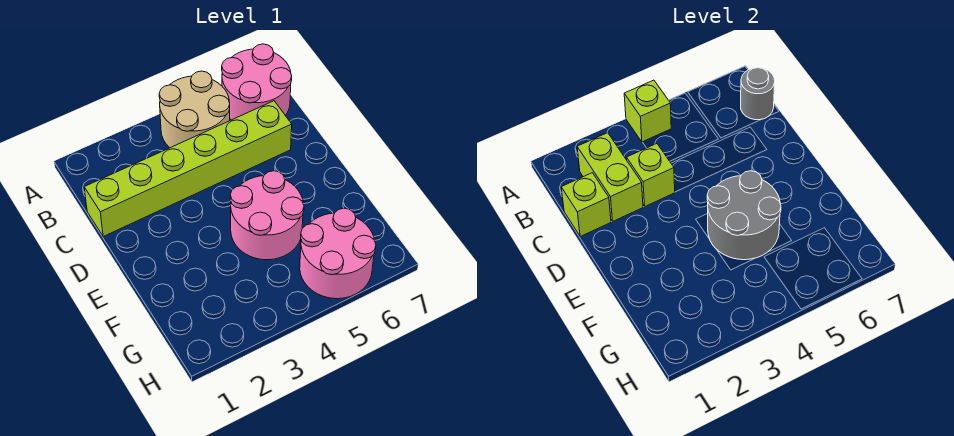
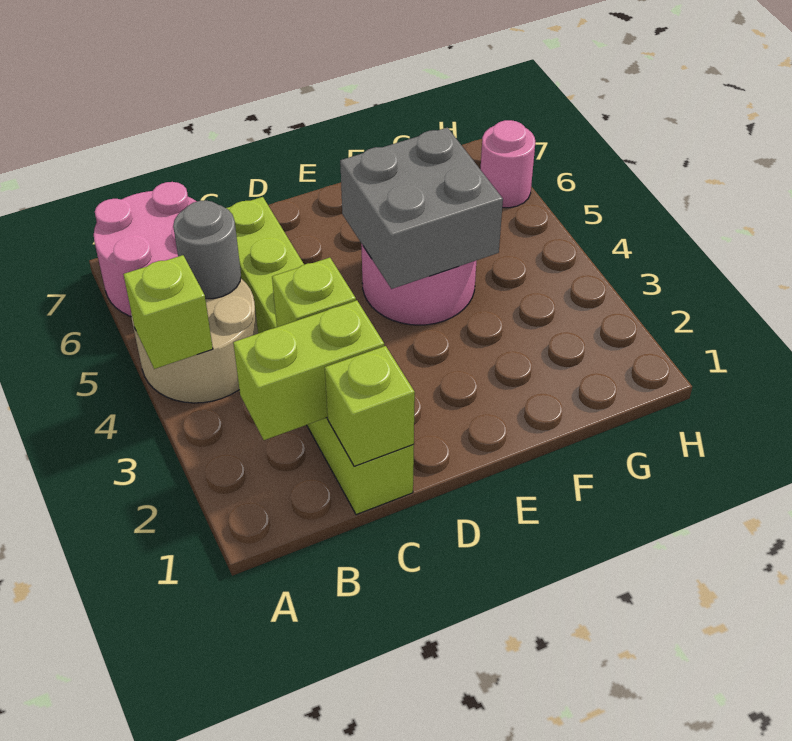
grey 1x1 round brick [741,68,775,120] -> grey 1x1 round brick moved to [173,200,241,299]
grey 2x2 round brick [707,171,781,260] -> grey 2x2 brick [340,128,503,289]
pink 2x2 round brick [300,208,376,299] -> pink 1x1 round brick [480,120,535,208]

